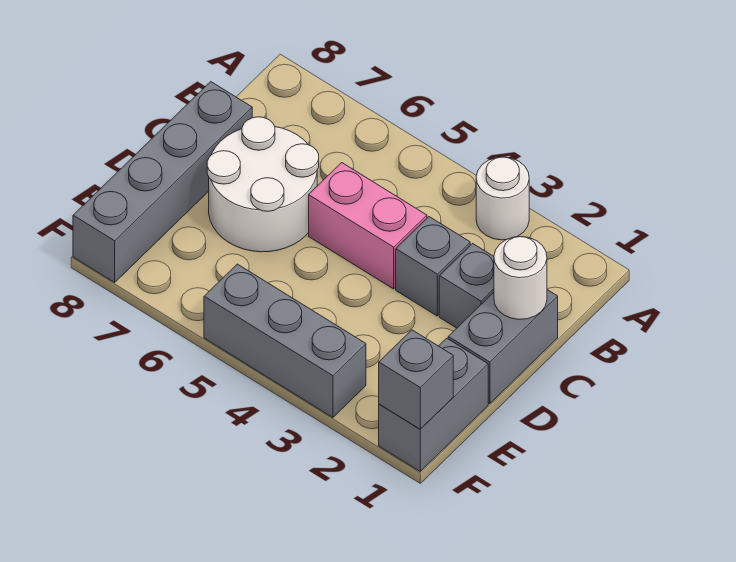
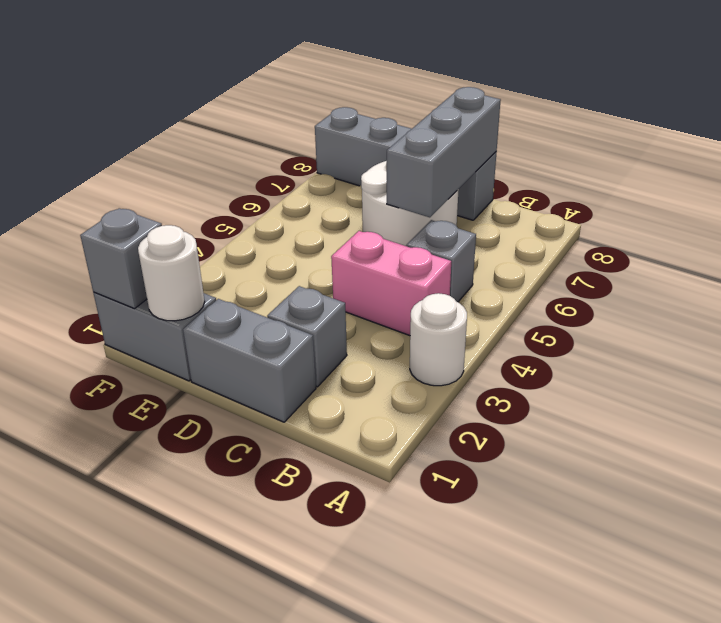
white 1x1 round brick [494,237,547,320] -> white 1x1 round brick moved to [138,225,205,321]
grey 1x1 brick [396,217,470,316] -> grey 1x1 brick moved to [406,220,476,302]
pink 1x2 brick [309,163,427,289] -> pink 1x2 brick turned to [331,231,451,336]
grey 1x3 brick [204,264,366,417] -> grey 1x3 brick moved to [387,87,501,217]

